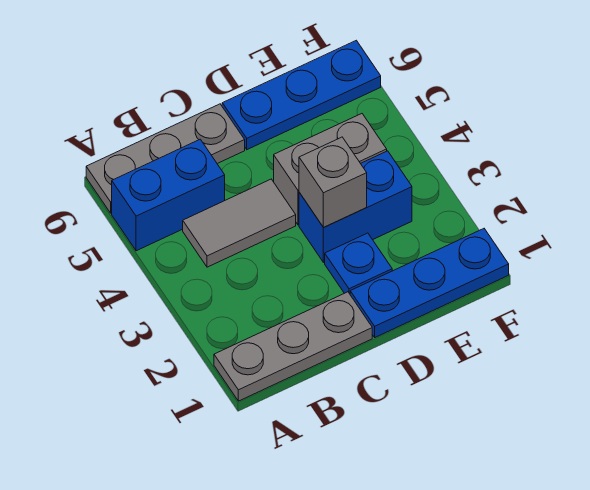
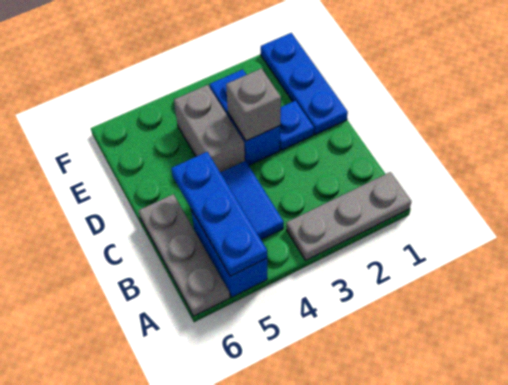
grey 1x3 plate [214,292,372,401] -> grey 1x3 plate turned to [286,172,411,260]
grey 1x2 tile [183,179,296,267] -> blue 1x2 tile [220,161,284,240]
blue 1x3 plate [222,40,381,150] -> blue 1x3 plate moved to [171,152,267,276]

